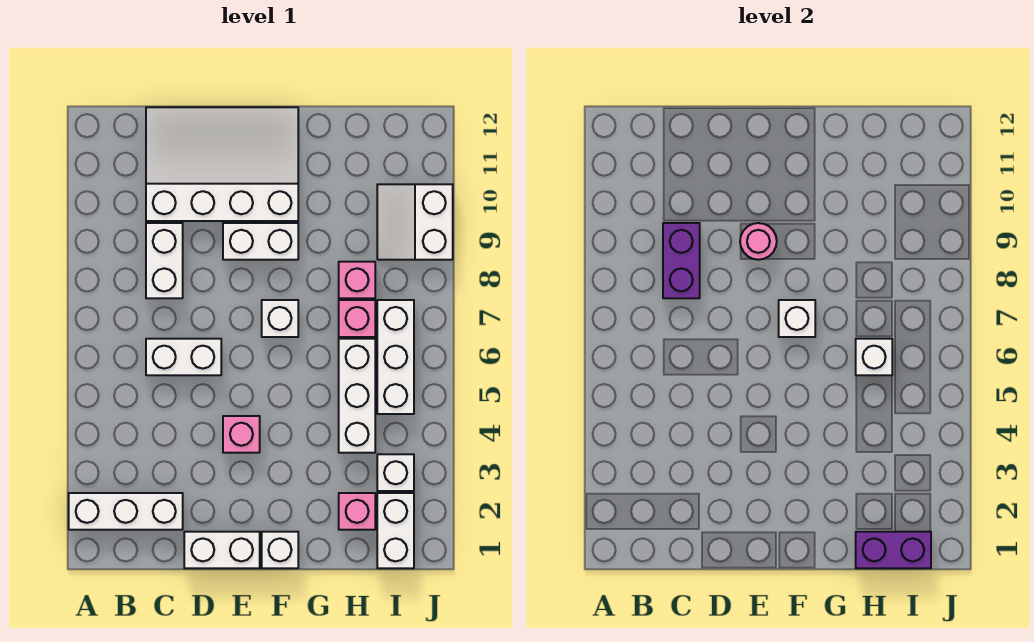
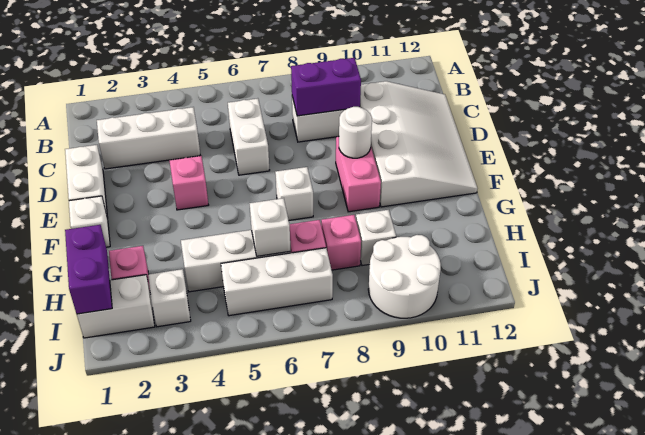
white 1x3 brick [69,493,183,530] -> white 1x3 brick turned to [97,107,200,169]
white 1x2 brick [223,223,298,260] -> pink 1x2 brick [336,137,381,212]
pink 1x1 round brick [740,223,777,260] -> white 1x1 round brick [339,107,372,158]
white 1x1 brick [779,300,815,337] -> white 1x1 brick moved to [356,210,396,266]
white 2x2 slope [377,184,453,260] -> white 2x2 round brick [368,235,441,318]

